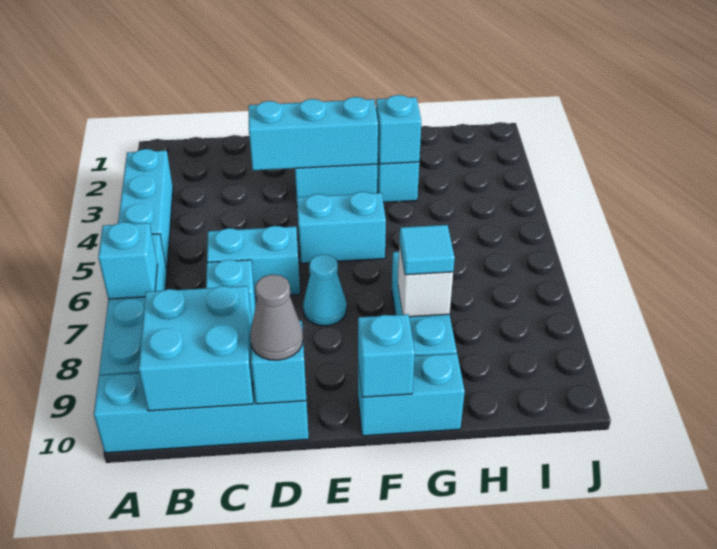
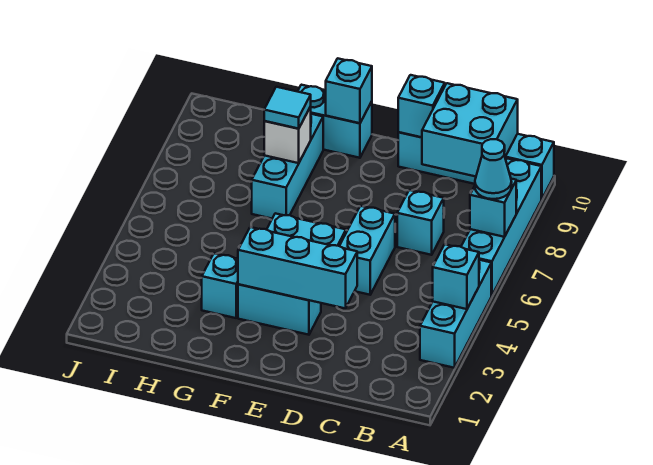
cyan 1x2 brick [207,226,300,297] -> cyan 1x2 brick turned to [340,206,395,295]
grey 1x1 cone [250,274,303,360] -> none
cyan 1x1 cone [303,254,347,326] -> cyan 1x1 cone moved to [475,139,512,199]
cyan 1x1 brick [376,95,421,164] -> cyan 1x1 brick moved to [433,244,479,309]

